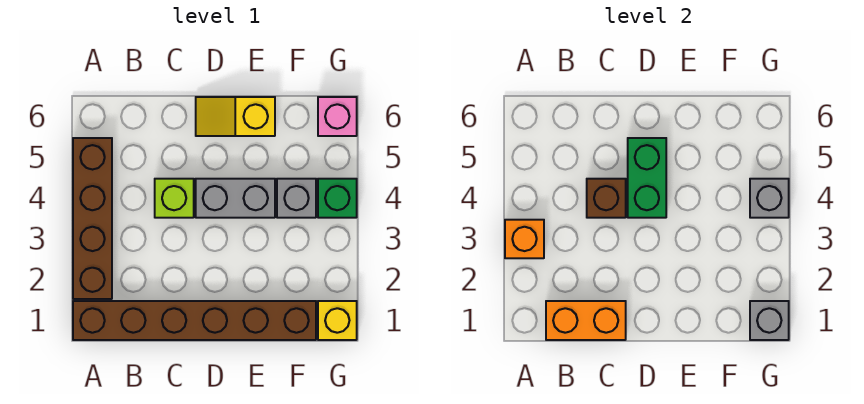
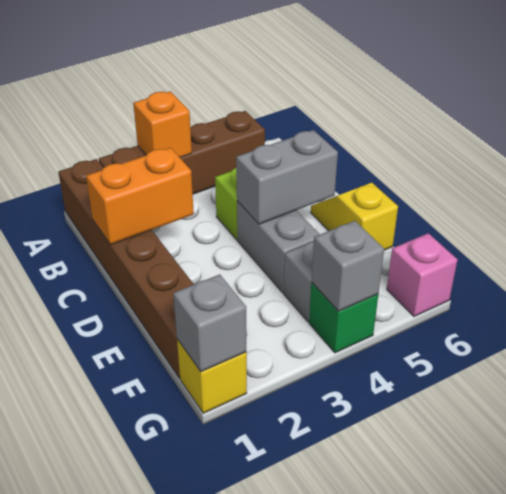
orange 1x2 brick [546,301,626,340] -> orange 1x2 brick turned to [86,148,194,245]
brown 1x1 brick [587,179,626,218] -> none
green 1x2 brick [628,138,666,218] -> grey 1x2 brick [236,130,338,224]

